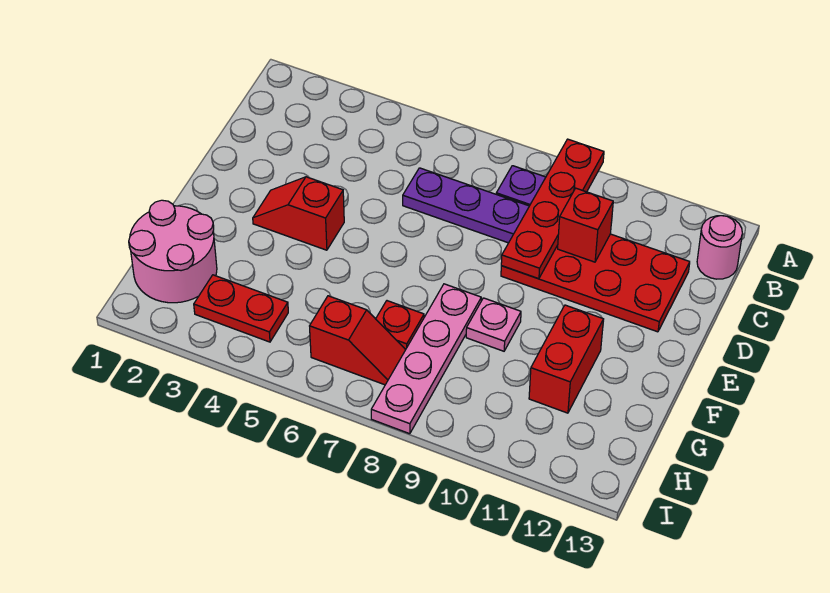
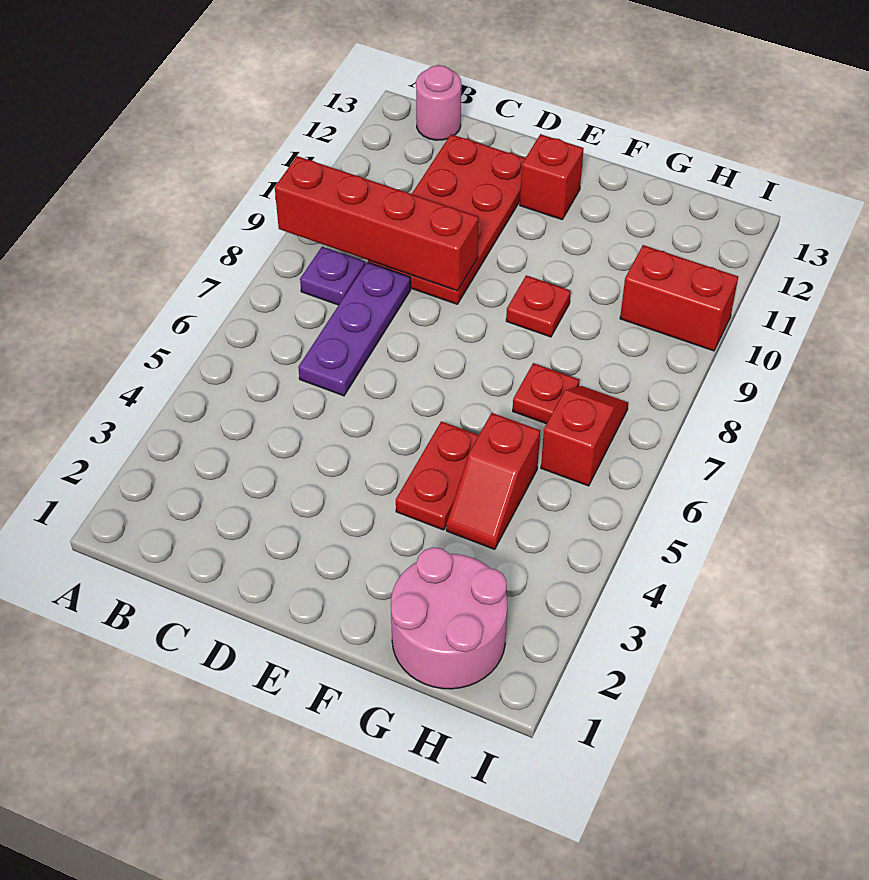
red 1x4 plate [501,139,604,279] -> red 1x4 brick [275,156,479,291]
red 1x1 brick [558,188,613,262] -> red 1x1 brick moved to [520,134,584,219]
red 1x2 slope [253,177,344,250] -> red 1x2 slope moved to [446,413,540,549]
pink 1x4 plate [371,284,481,434] -> none
pink 1x1 plate [466,298,521,351] -> red 1x1 plate [506,275,571,337]
red 1x2 brick [529,305,603,413] -> red 1x2 brick moved to [620,245,738,351]
red 1x2 plate [194,275,288,342] -> red 1x2 plate moved to [396,421,479,530]

